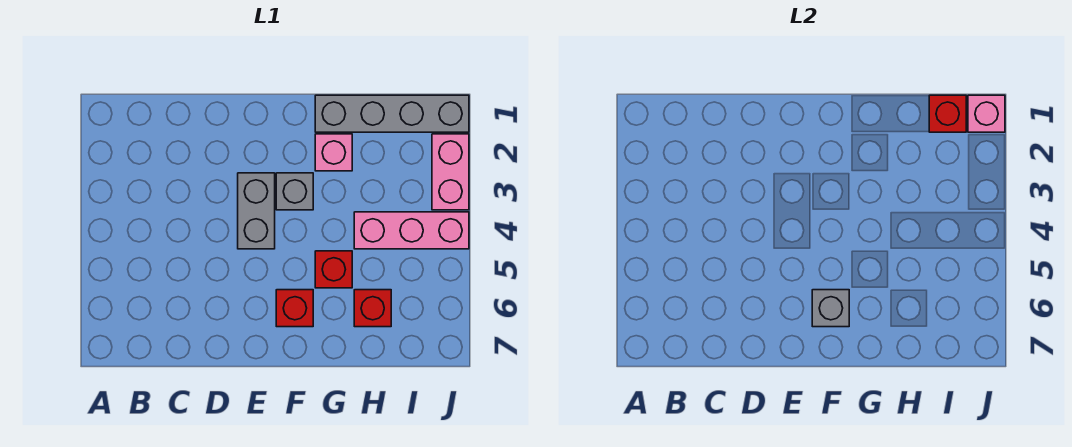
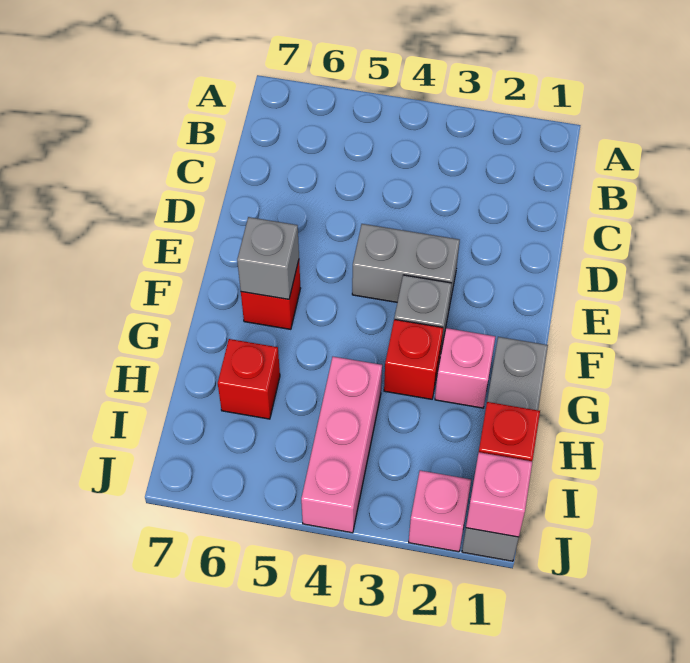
red 1x1 brick [315,251,352,288] -> red 1x1 brick moved to [384,320,443,399]
pink 1x2 brick [432,134,469,210] -> pink 1x1 brick [409,470,471,552]

